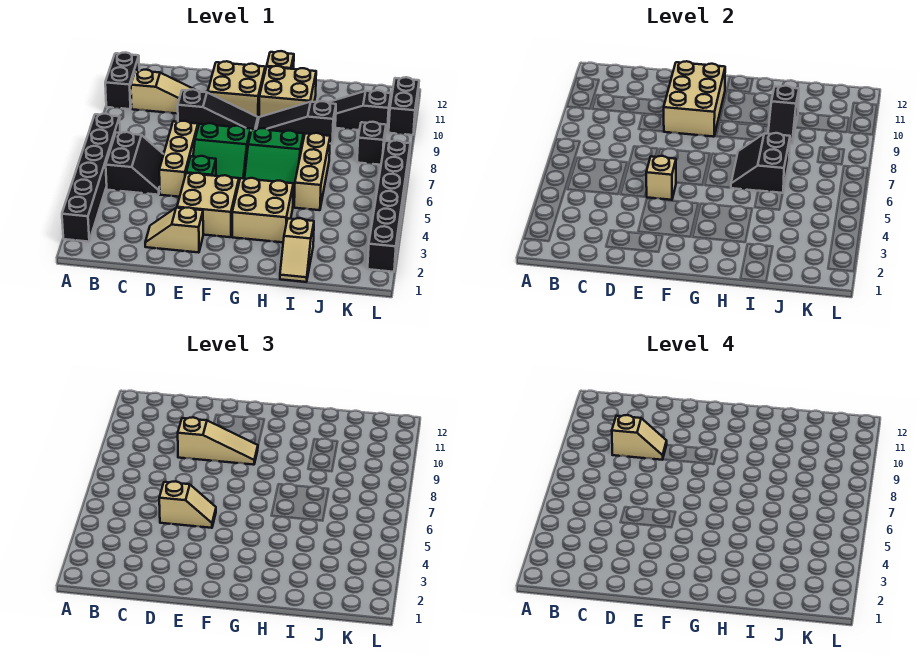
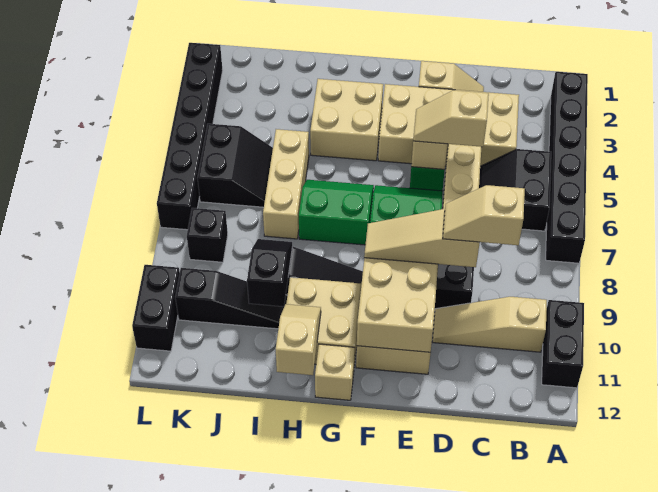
tan 2x2 brick [177,173,239,237] -> tan 2x4 brick [378,84,519,167]
black 2x2 slope [731,133,790,193] -> black 2x2 slope moved to [197,124,273,207]
tan 1x2 slope [280,218,314,282] -> tan 1x2 slope moved to [276,304,321,375]

